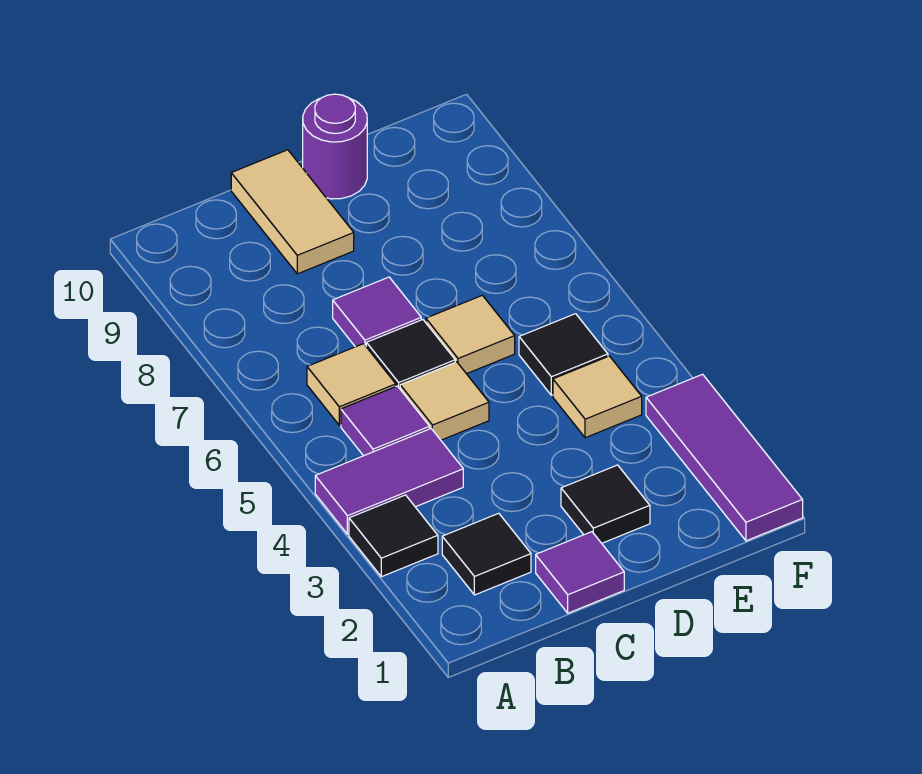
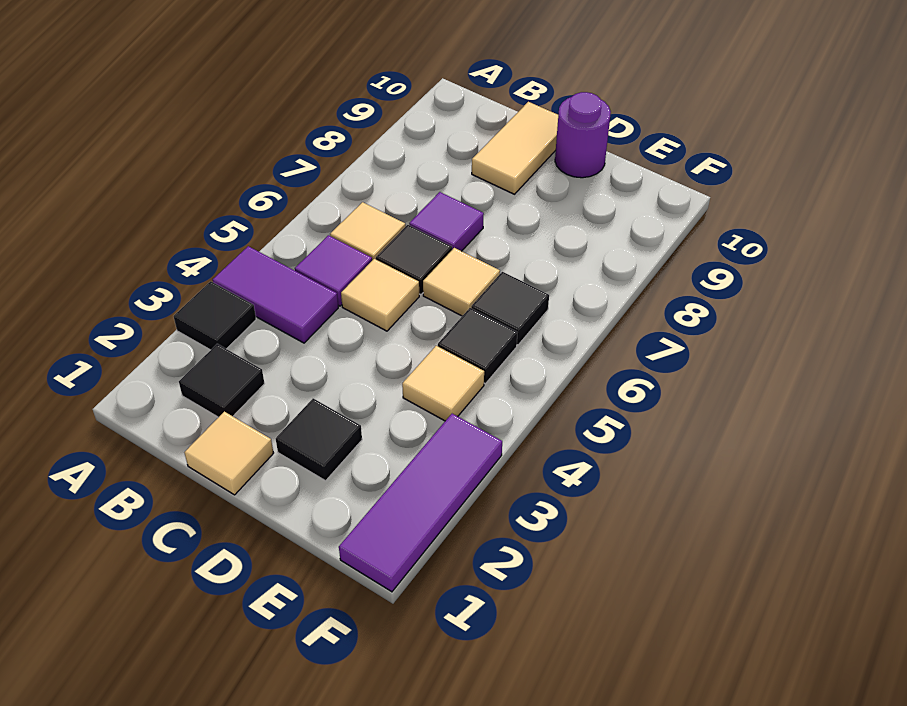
purple 1x1 tile [536,532,624,613] -> tan 1x1 tile [184,411,273,495]
none -> black 1x1 tile [471,272,549,345]

